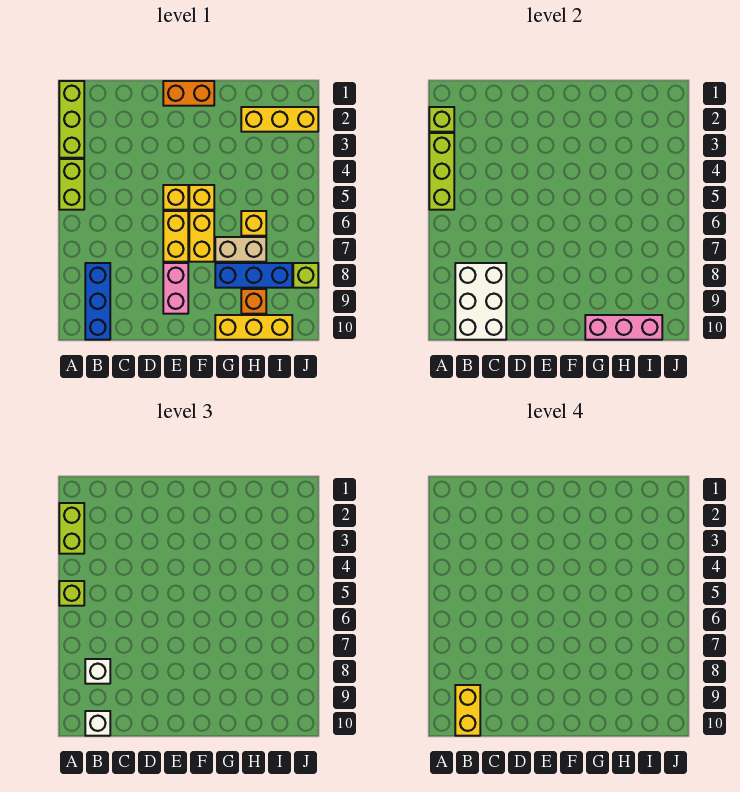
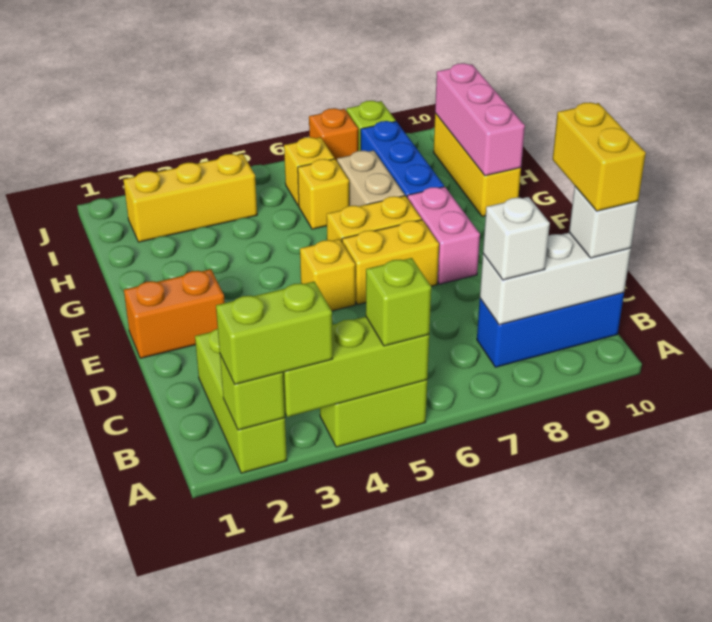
lime 1x3 brick [59,81,84,158] -> lime 1x3 brick turned to [195,329,287,473]
white 2x3 brick [455,263,506,340] -> white 1x3 brick [480,233,631,325]
yellow 1x2 brick [455,685,480,736] -> yellow 1x2 brick turned to [553,102,646,211]
orange 1x2 brick [163,81,214,106] -> orange 1x2 brick turned to [124,269,225,358]
pink 1x2 brick [163,263,188,314] -> pink 1x2 brick turned to [407,187,480,284]
yellow 1x1 brick [189,185,214,210] -> yellow 1x1 brick moved to [284,137,334,206]
yellow 1x3 brick [241,107,318,132] -> yellow 1x3 brick turned to [123,154,257,242]
orange 1x1 brick [241,289,266,314] -> orange 1x1 brick moved to [309,108,358,161]

